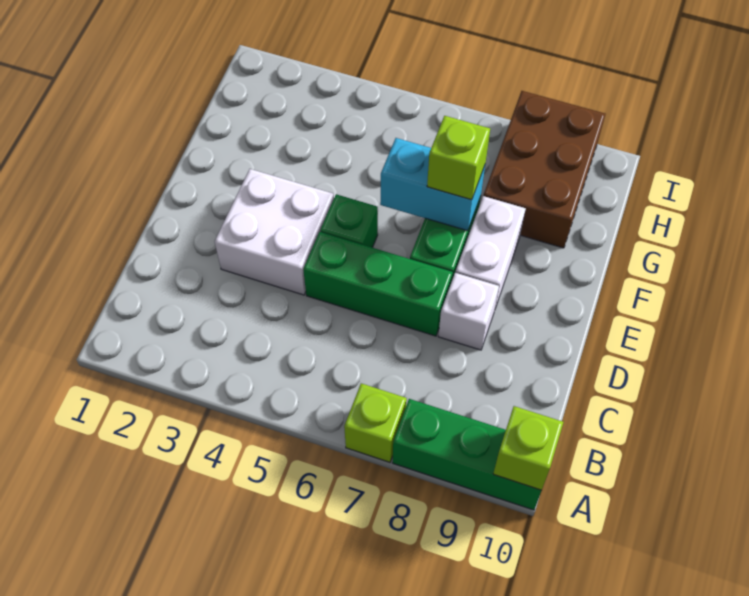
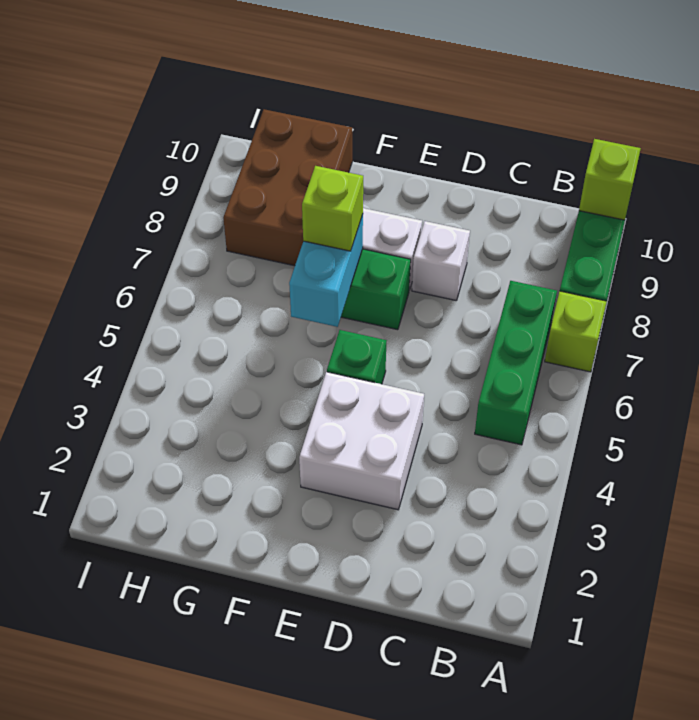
green 1x3 brick [303,232,453,336] -> green 1x3 brick moved to [475,281,557,445]
brown 2x3 brick [484,91,605,248] -> brown 2x3 brick turned to [223,109,352,266]

